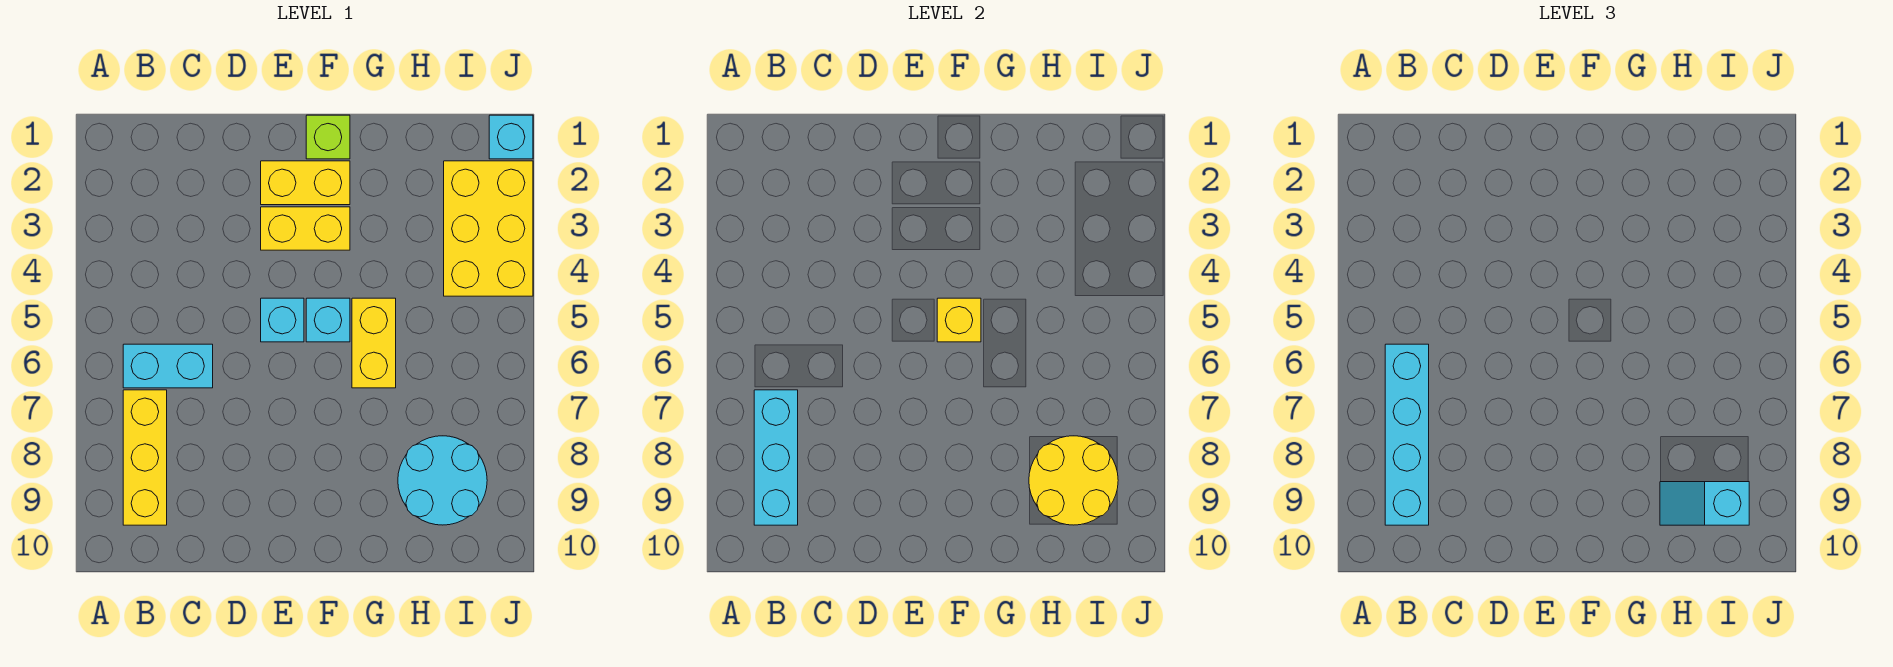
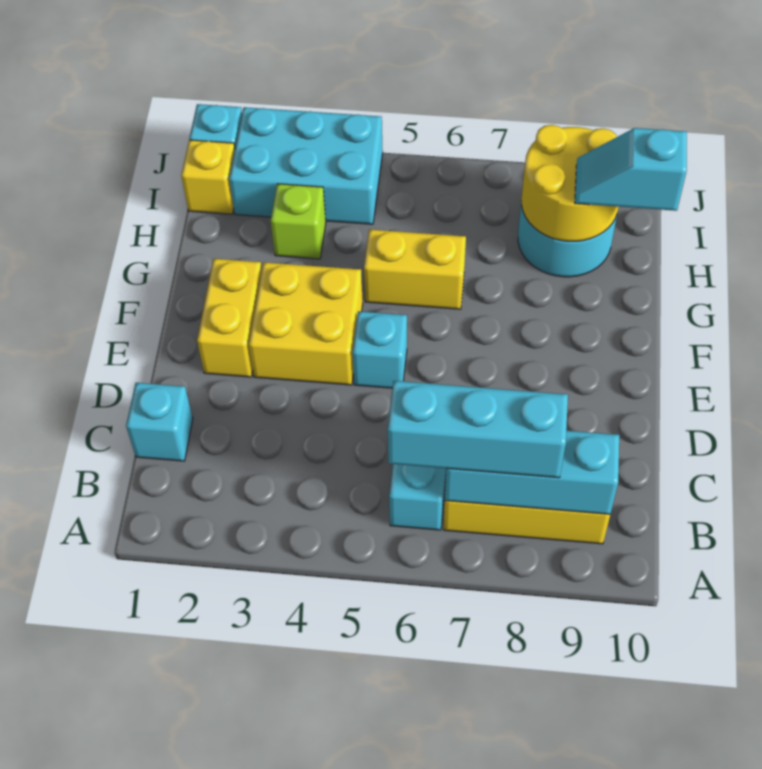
cyan 1x4 brick [1385,344,1429,525] -> cyan 1x3 brick [388,381,568,478]
yellow 1x2 brick [261,207,350,250] -> yellow 2x2 brick [249,262,363,385]
lime 1x1 brick [306,115,350,159] -> lime 1x1 brick moved to [271,184,326,259]
cyan 1x1 brick [306,298,350,342] -> cyan 1x1 brick moved to [126,383,193,461]
yellow 1x1 brick [937,298,981,342] -> yellow 1x1 brick moved to [181,140,235,214]
cyan 1x2 slope [1660,482,1749,525] -> cyan 1x2 slope turned to [575,128,687,211]
yellow 2x3 brick [444,161,533,296] -> cyan 2x3 brick [229,107,383,224]

